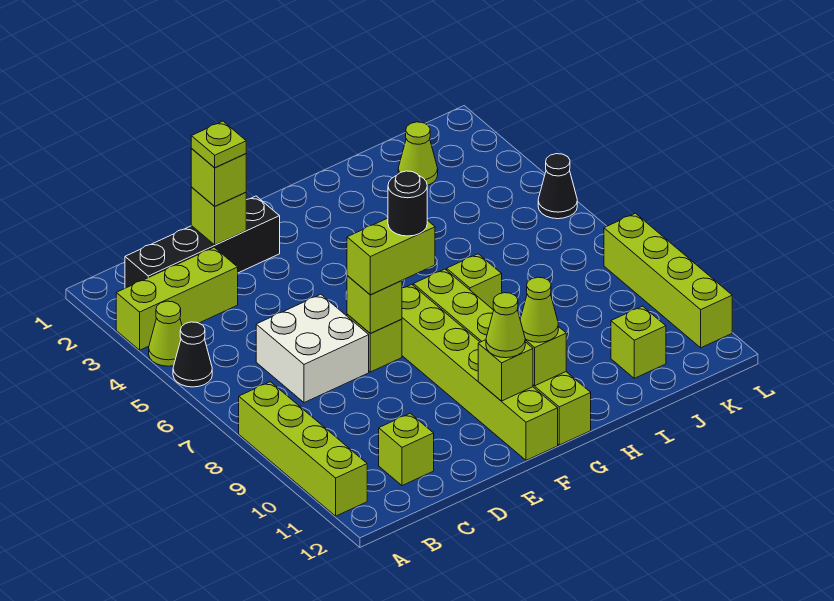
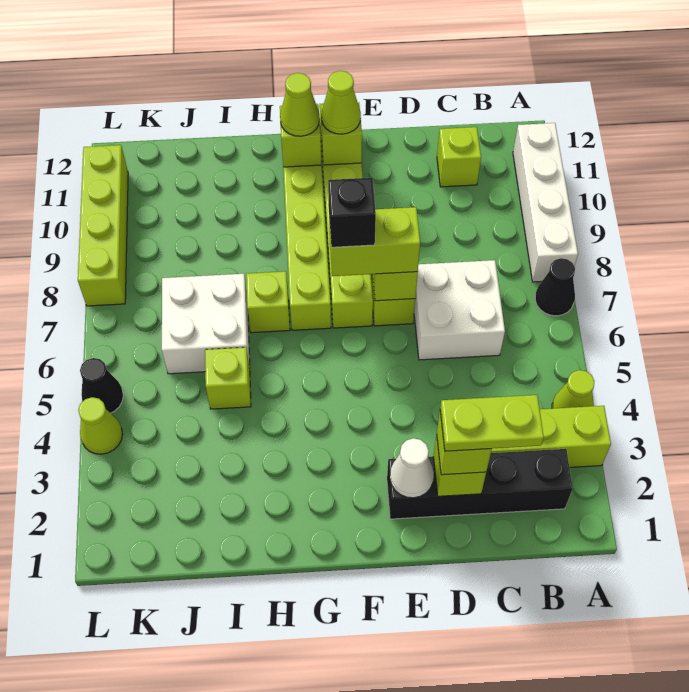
black 1x1 cone [173,322,212,387] -> black 1x1 cone moved to [535,258,575,316]
lime 1x4 brick [239,382,367,516] -> white 1x4 brick [513,123,578,282]
lime 1x1 plate [191,121,246,168] -> lime 1x2 plate [440,395,544,451]
none -> white 1x1 cone [390,438,434,498]
black 1x1 round brick [388,171,427,236] -> black 1x1 brick [328,178,376,247]
none -> white 2x2 brick [162,274,250,374]
lime 1x1 cone [398,122,438,185] -> lime 1x1 cone moved to [78,397,123,454]
lime 1x1 brick [611,306,666,378] -> lime 1x1 brick moved to [205,347,251,409]

